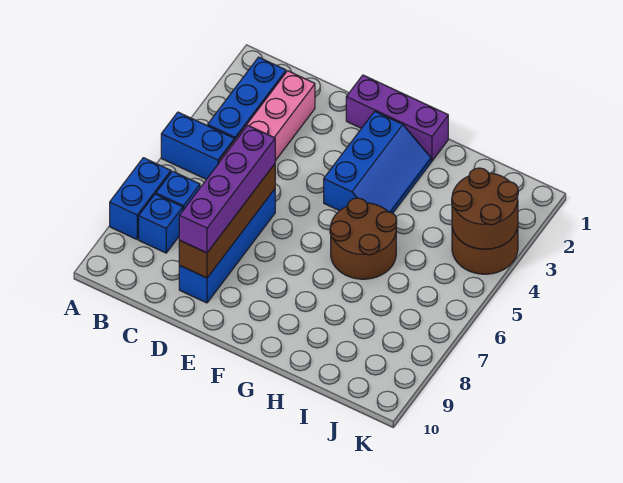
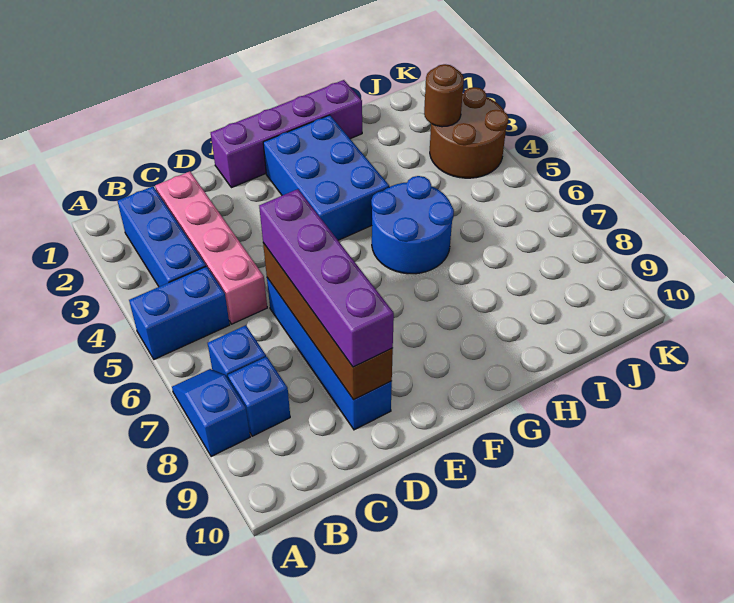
blue 1x2 brick [110,158,171,239] -> blue 1x2 slope [172,369,250,457]
purple 1x3 brick [346,75,448,161] -> purple 1x4 brick [211,80,362,188]
blue 2x3 slope [324,111,431,213] -> blue 2x3 brick [263,115,389,240]
brown 2x2 round brick [330,198,397,279] -> blue 2x2 round brick [371,176,454,274]
brown 2x2 round brick [452,168,518,249] -> brown 1x1 round brick [424,64,464,127]

